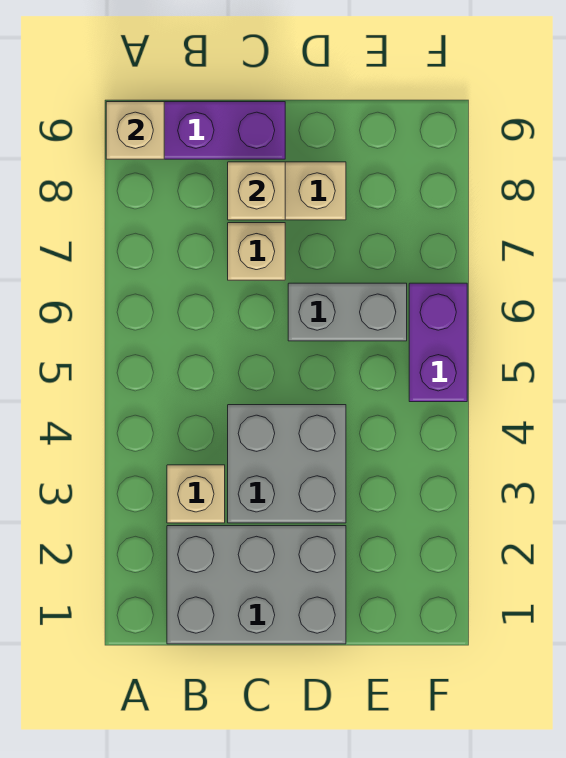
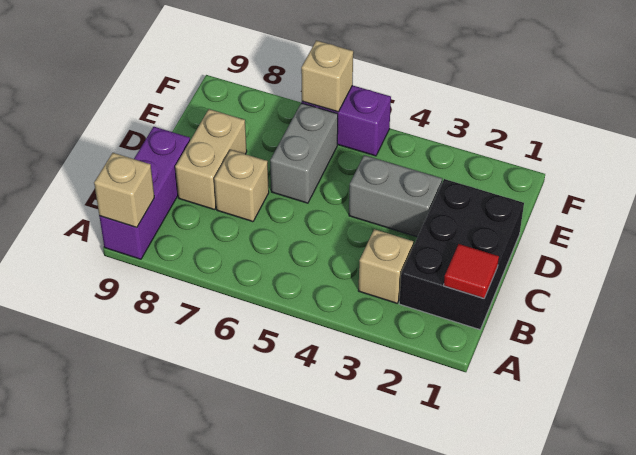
grey 2x3 brick [167,526,346,644] -> black 2x3 brick [399,179,524,330]
none -> red 1x1 tile [444,244,499,298]
grey 2x2 brick [228,405,346,523] -> grey 1x2 brick [349,155,442,237]
tan 1x1 brick [228,162,285,220] -> tan 1x1 brick moved to [301,40,353,112]

